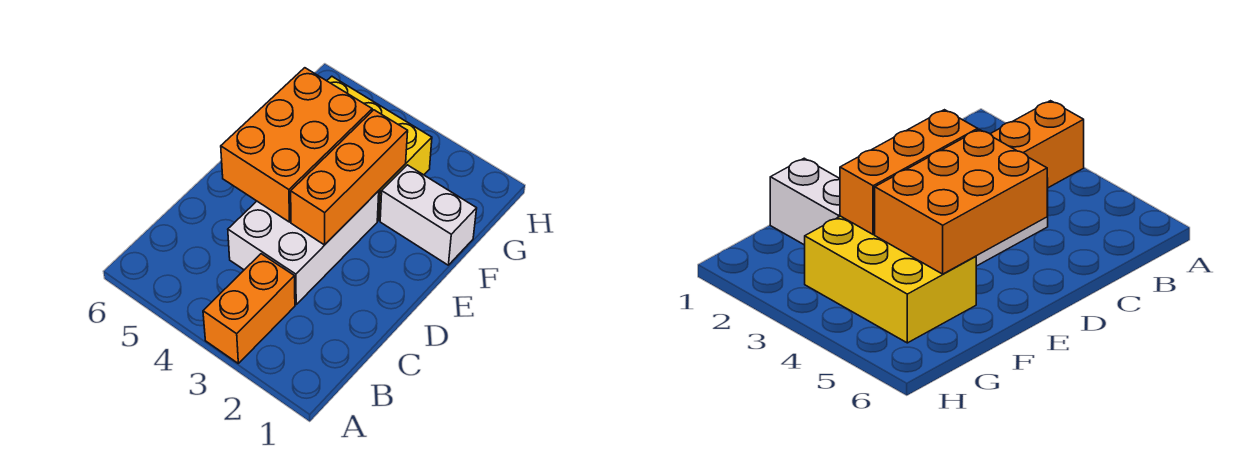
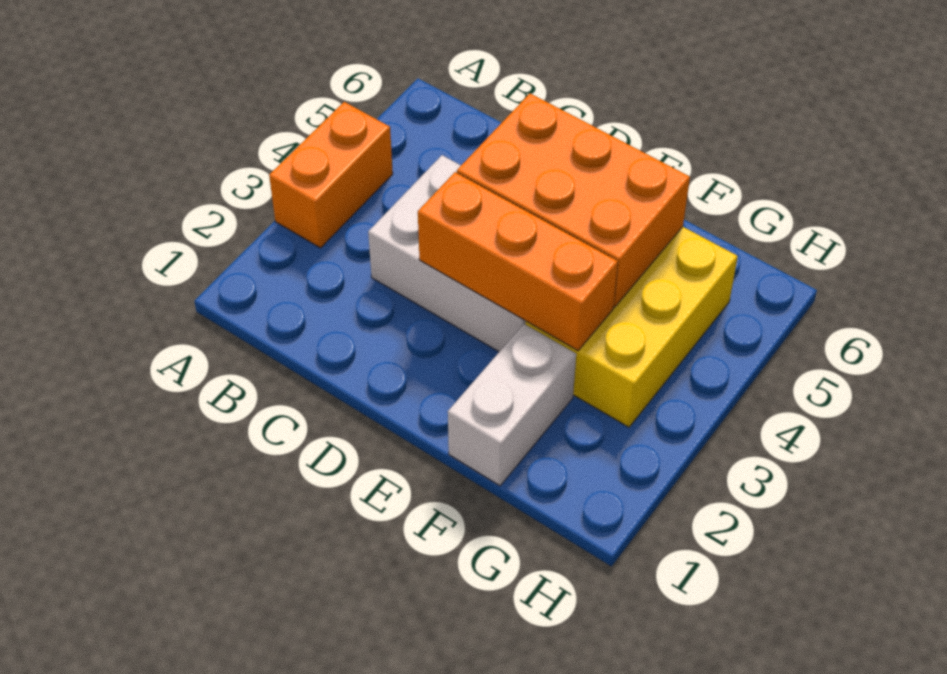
orange 1x2 brick [203,254,295,363] -> orange 1x2 brick turned to [269,102,393,248]

